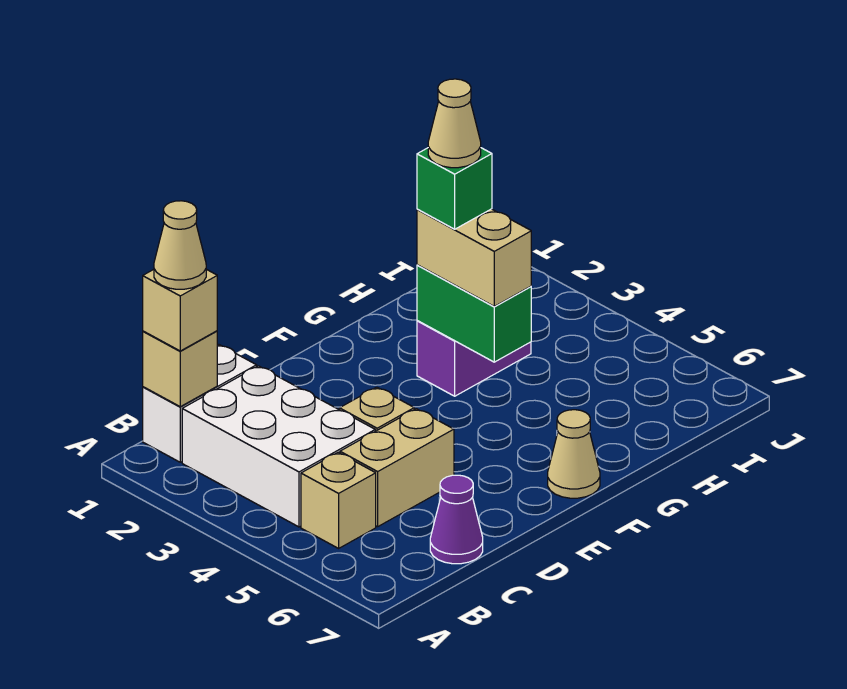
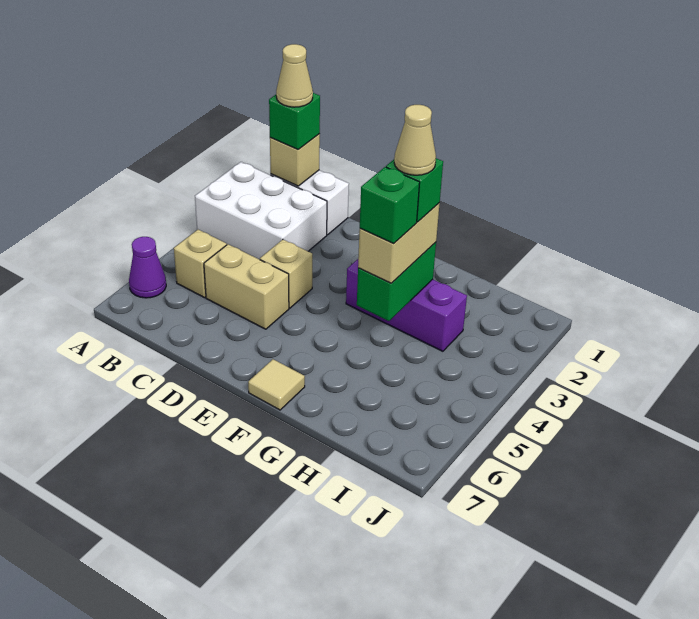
tan 1x1 brick [143,269,217,351] -> green 1x1 brick [269,93,320,150]
white 2x3 brick [182,366,375,527] -> white 2x3 brick turned to [195,162,327,260]
purple 1x1 cone [430,475,483,564] -> purple 1x1 cone moved to [129,237,166,298]
tan 1x1 cone [548,410,600,498] -> tan 1x1 tile [248,359,305,410]
purple 1x2 brick [417,321,531,396] -> purple 1x3 brick [346,259,467,351]
none -> green 1x1 brick [360,167,420,243]

